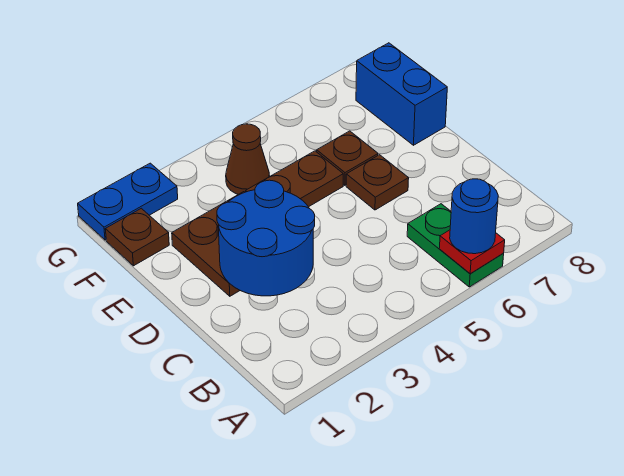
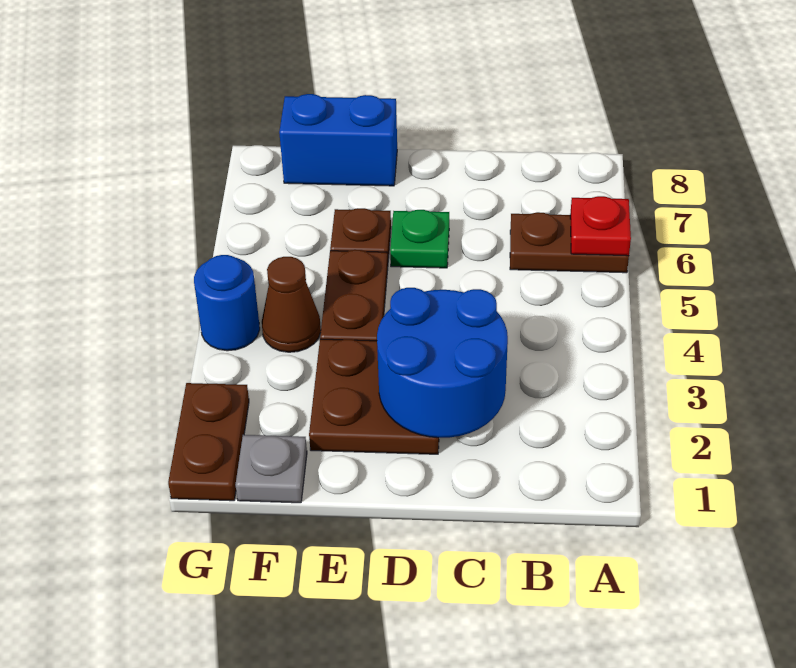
green 1x2 plate [407,204,504,287] -> brown 1x2 plate [510,212,629,273]
blue 1x1 round brick [450,179,498,254] -> blue 1x1 round brick moved to [194,255,260,351]
brown 1x1 plate [346,155,409,210] -> green 1x1 plate [390,210,449,268]
brown 1x1 plate [105,208,169,266] -> grey 1x1 plate [236,435,307,503]
blue 1x2 plate [78,163,178,240] -> brown 1x2 plate [168,383,249,501]

